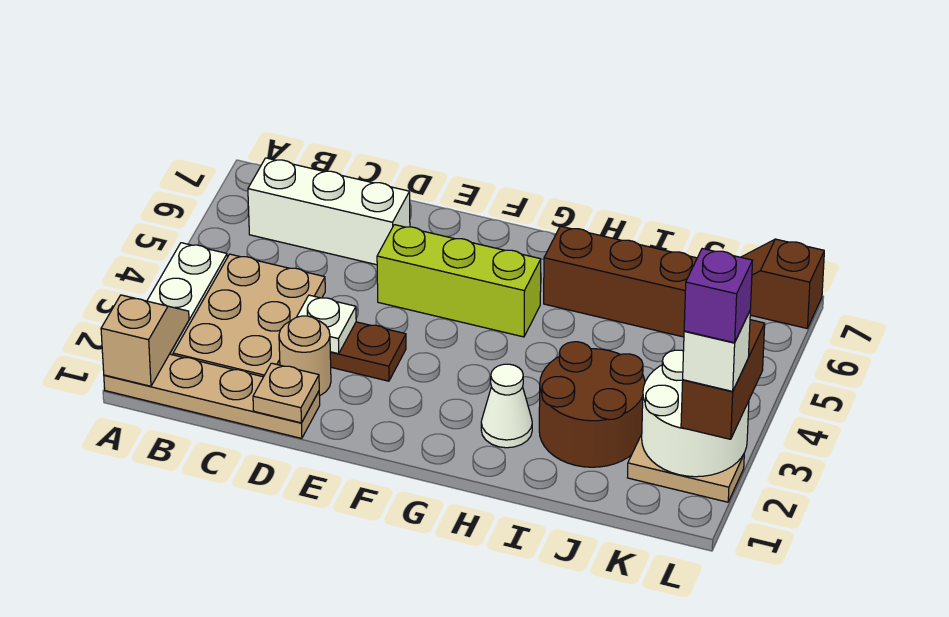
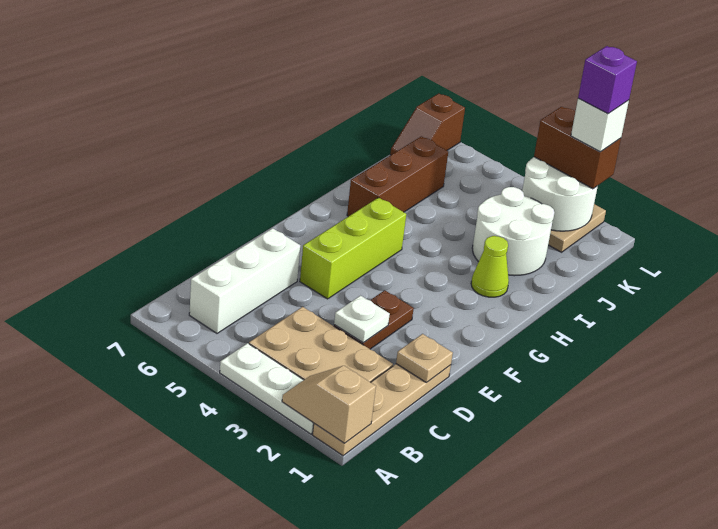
tan 1x1 round brick [279,316,331,396] -> none
white 1x1 cone [481,364,532,448] -> lime 1x1 cone [471,236,509,297]
brown 2x2 round brick [539,342,645,467] -> white 2x2 round brick [472,187,554,276]

